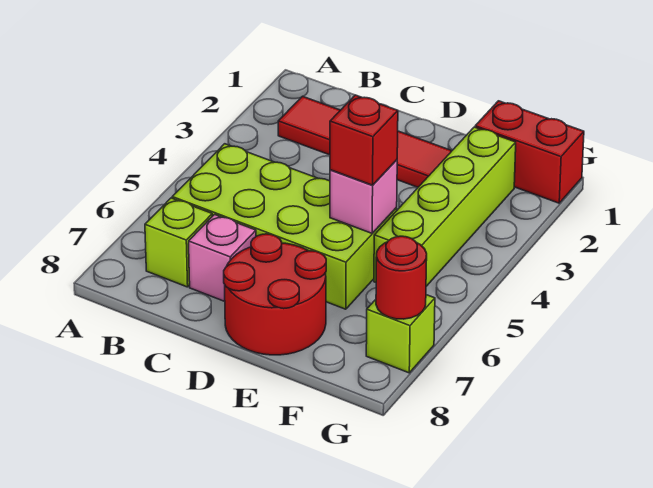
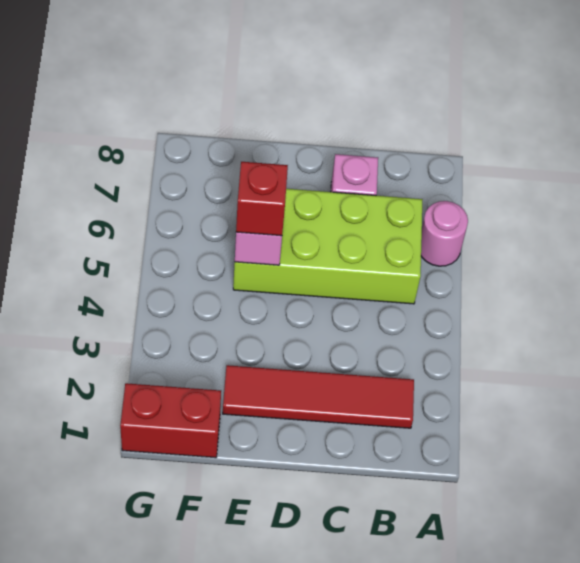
none -> pink 1x1 round brick [421,201,468,266]
lime 1x1 brick [145,198,212,287] -> none
red 2x2 round brick [224,234,326,355] -> none
lime 1x4 brick [374,127,516,286] -> none
lime 1x1 brick [366,295,435,373] -> none
red 1x1 round brick [376,236,427,319] -> none

